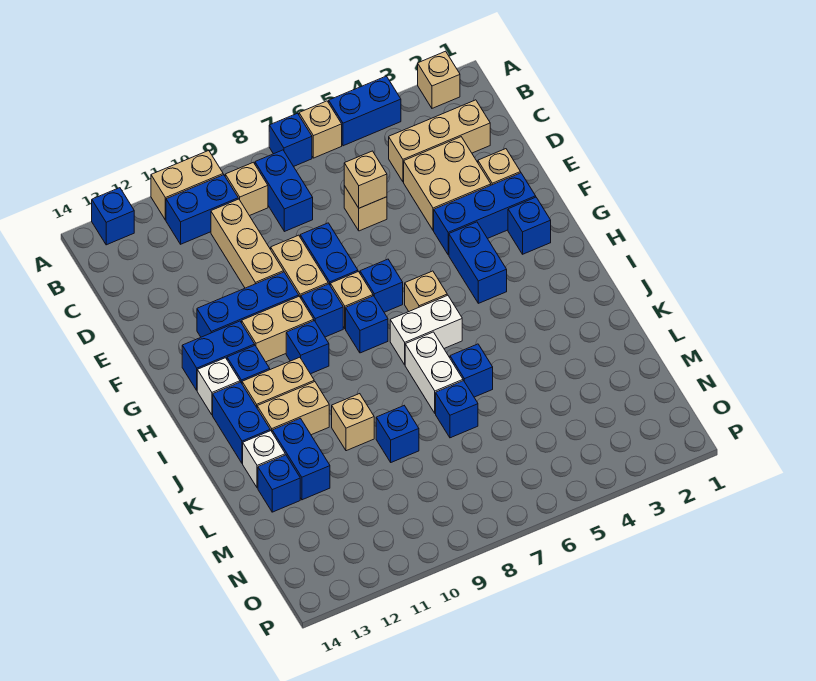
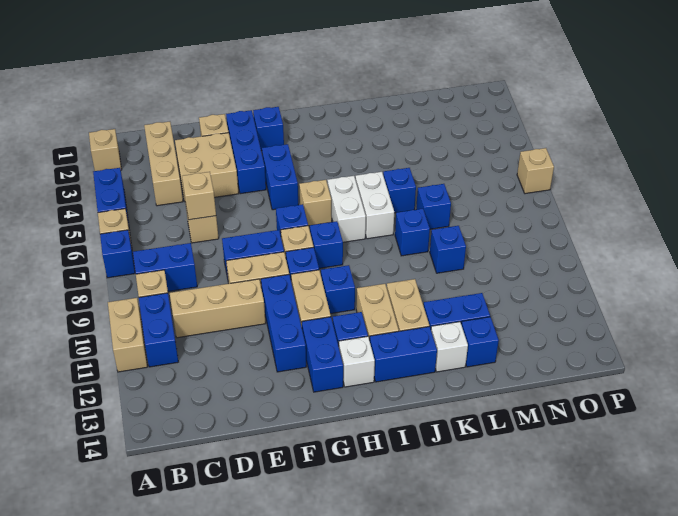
blue 1x1 brick [92,188,134,245] -> blue 1x1 brick moved to [395,209,430,256]
blue 1x2 brick [449,222,507,303] -> blue 1x2 brick turned to [262,144,298,210]
white 1x2 brick [405,332,463,413] -> white 1x2 brick turned to [355,172,394,239]
tan 1x1 brick [332,394,374,451] -> tan 1x1 brick moved to [517,148,554,194]

